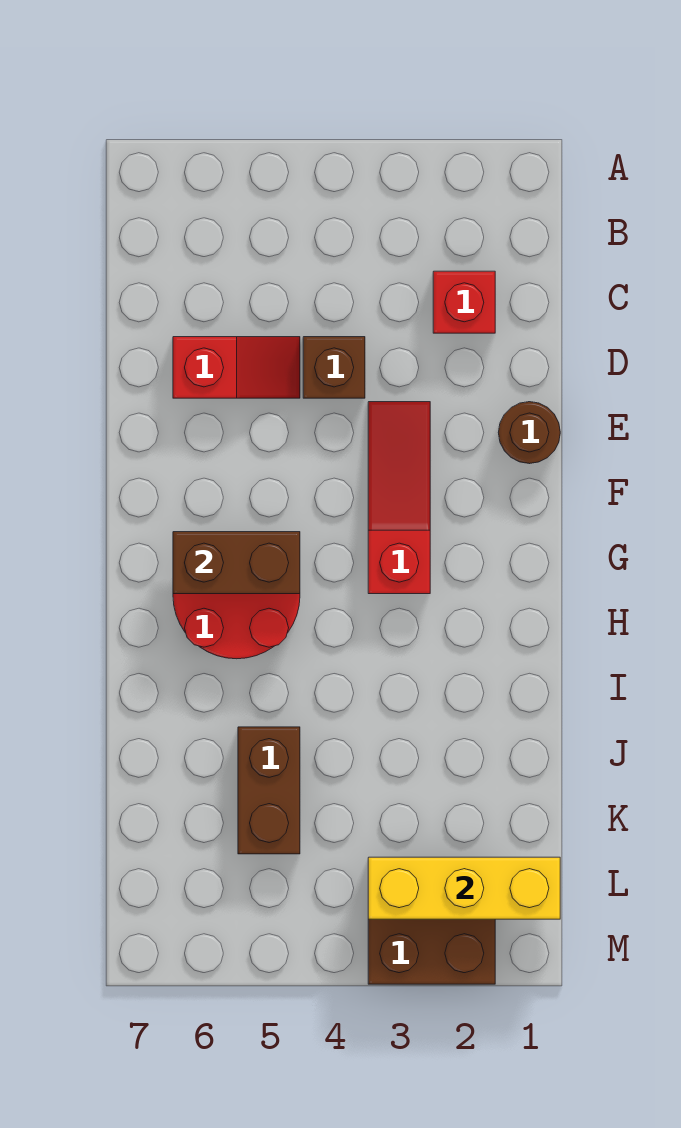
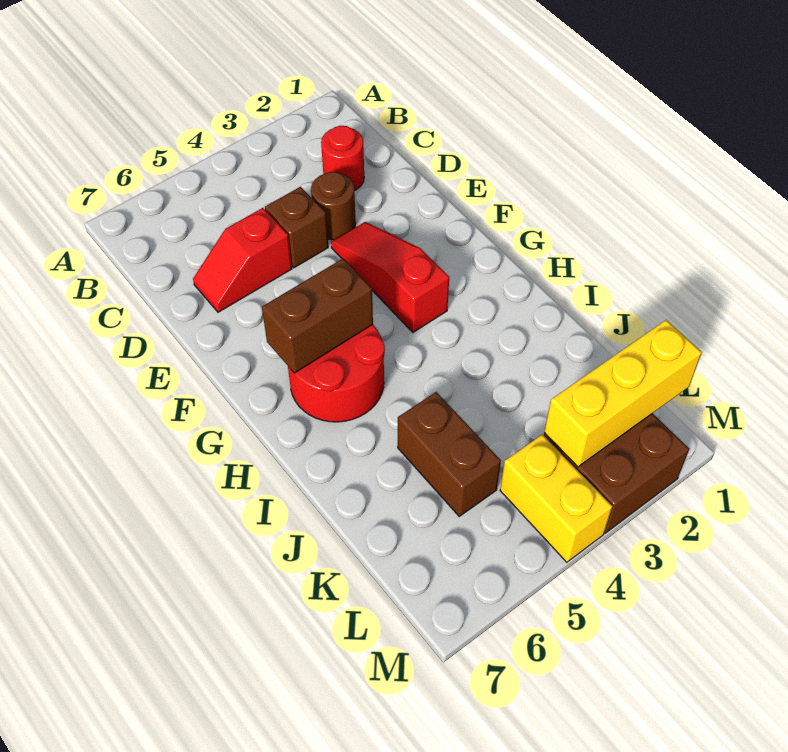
red 1x1 brick [433,271,495,333] -> red 1x1 round brick [321,126,364,191]
red 1x2 slope [173,337,300,398] -> red 1x2 slope turned to [193,208,292,312]
brown 1x1 round brick [498,402,560,464] -> brown 1x1 round brick moved to [311,172,356,240]
none -> yellow 1x2 brick [500,434,612,562]

